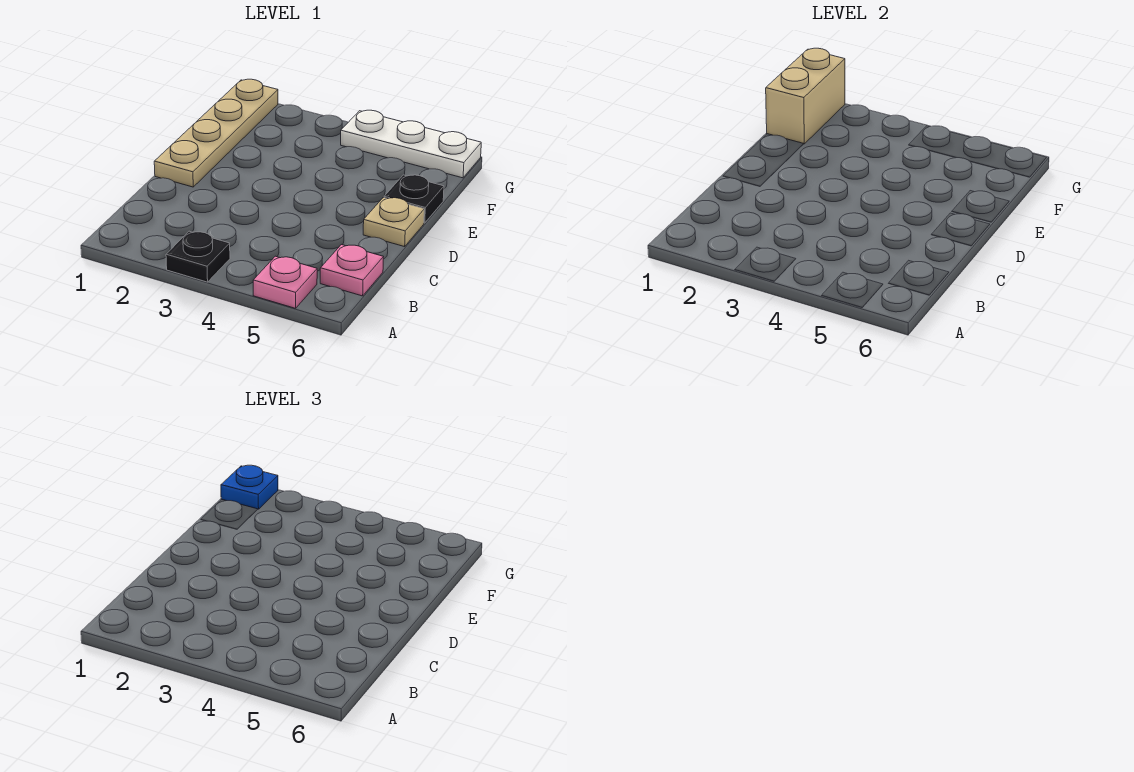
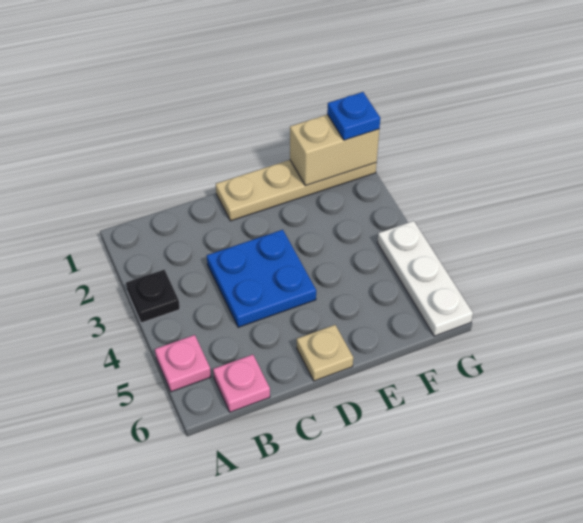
none -> blue 2x2 plate [207,230,316,327]
black 1x1 plate [384,175,444,223] -> none

